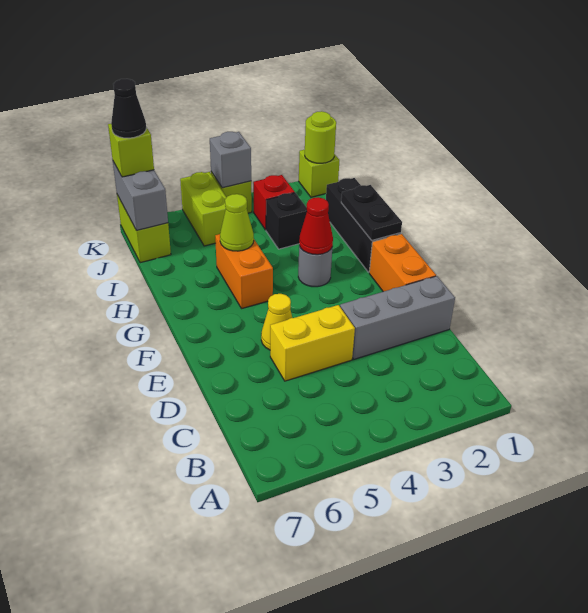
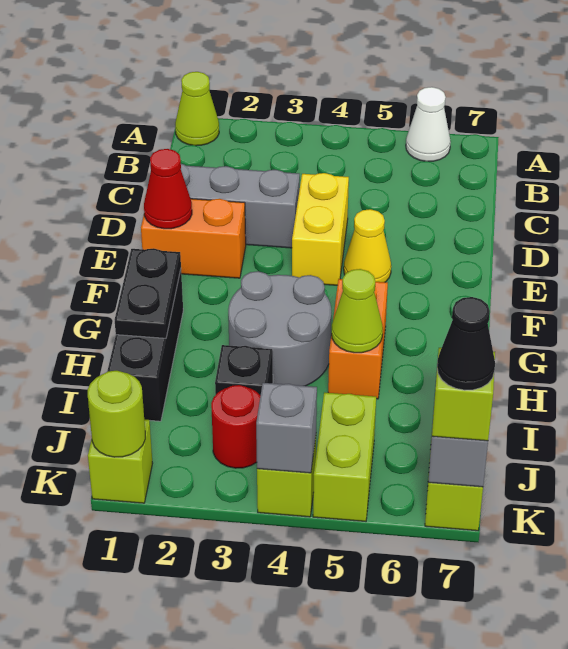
none -> lime 1x1 cone [175,72,219,146]
none -> white 1x1 cone [406,87,451,161]
yellow 1x2 brick [270,305,355,381] -> yellow 1x2 brick turned to [292,173,349,285]
orange 1x2 brick [369,234,436,292] -> orange 1x2 brick turned to [141,199,246,278]
grey 1x1 round brick [298,246,332,287] -> grey 2x2 round brick [228,271,331,386]
red 1x1 cone [299,197,333,255] -> red 1x1 cone moved to [144,149,192,229]
red 1x1 brick [253,175,295,230] -> red 1x1 round brick [211,385,260,468]

